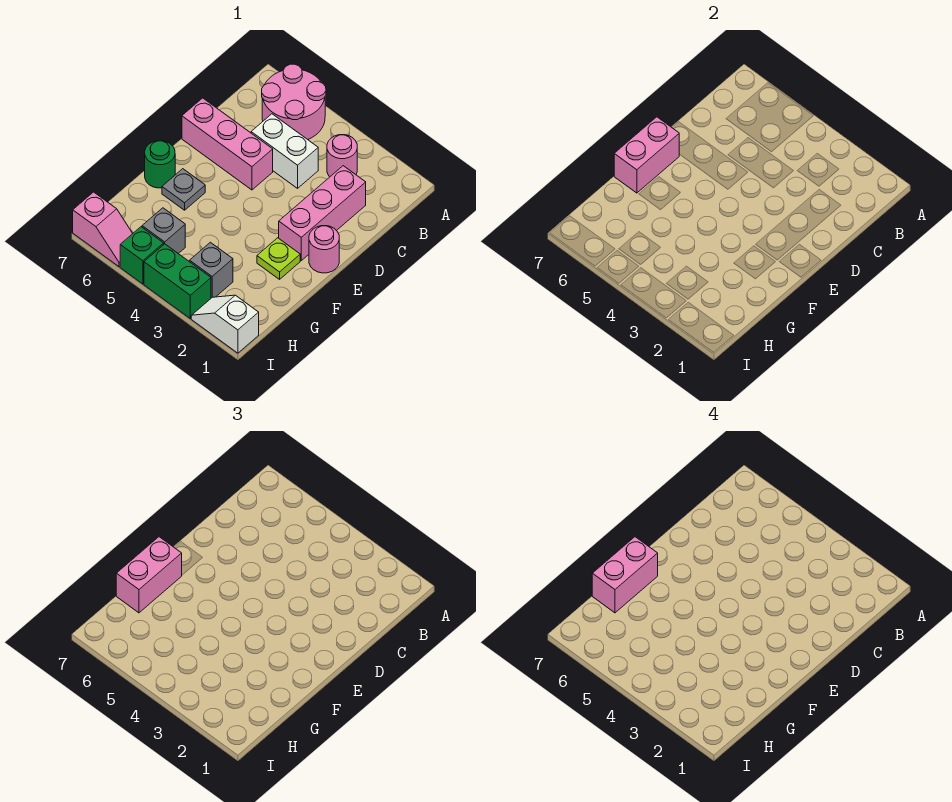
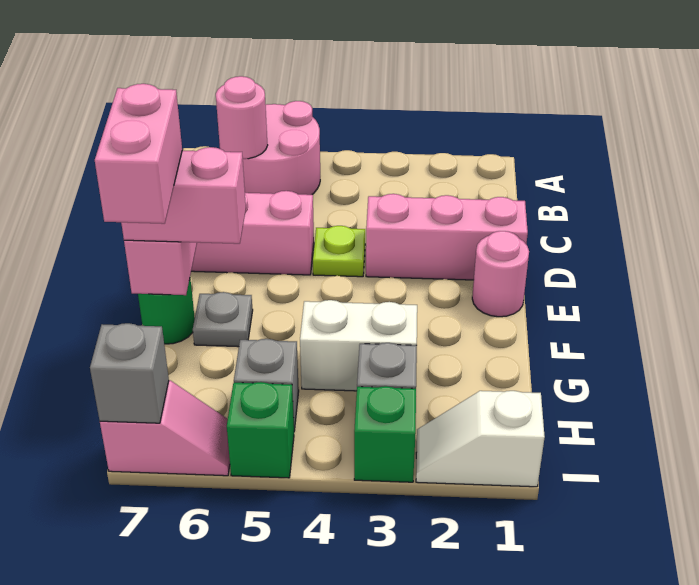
pink 1x1 round brick [327,135,357,177] -> pink 1x1 round brick moved to [216,76,268,159]
pink 1x3 brick [279,166,366,260] -> pink 1x3 brick turned to [366,194,528,280]
white 1x2 brick [251,114,318,188] -> white 1x2 brick moved to [300,300,417,391]
lime 1x1 plate [257,238,300,279] -> lime 1x1 plate moved to [313,226,365,277]
pink 1x2 brick [116,537,182,613] -> pink 1x2 brick turned to [121,147,246,244]
green 1x2 brick [144,244,211,318] -> green 1x1 brick [354,386,416,482]
none -> grey 1x1 brick [90,323,169,423]

